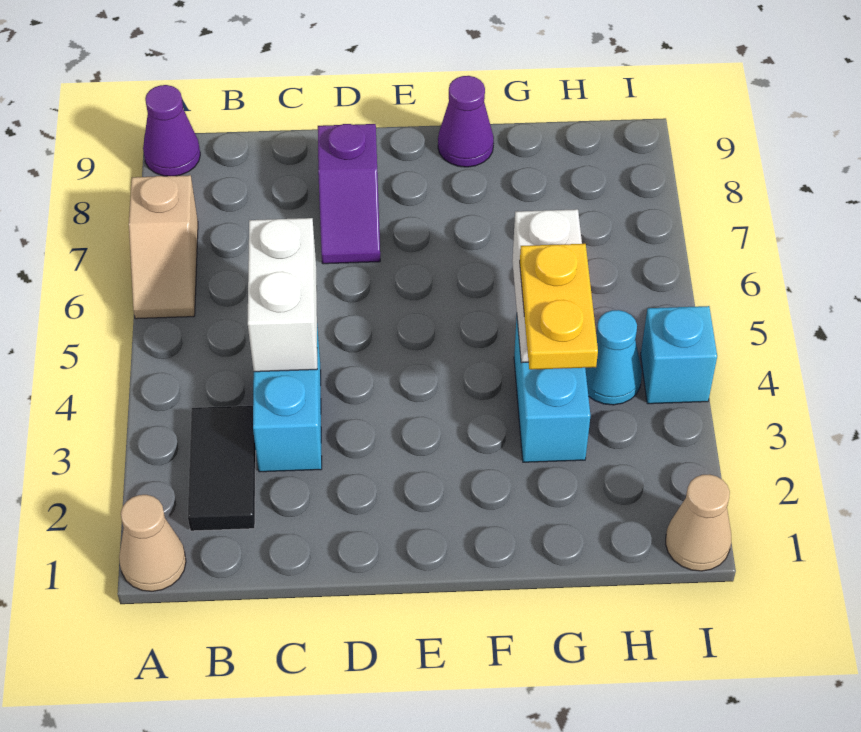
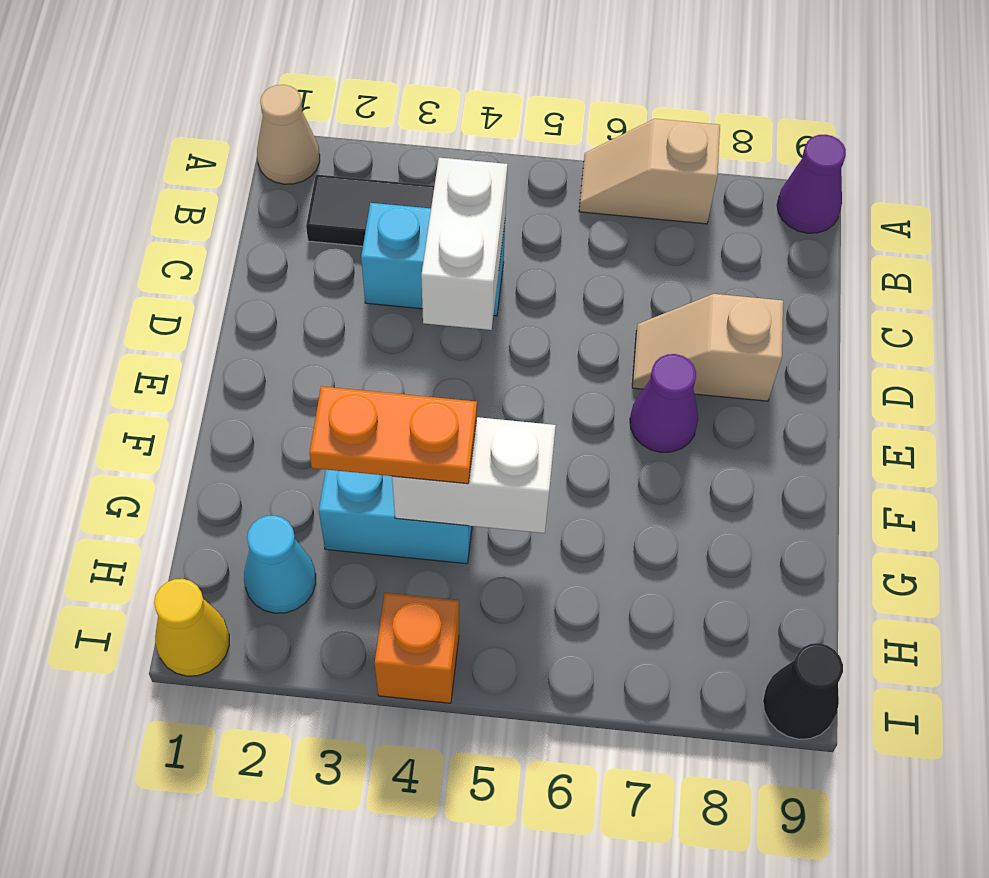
white 1x2 brick [248,218,317,372] -> white 1x2 brick turned to [421,158,508,330]
purple 1x2 slope [318,124,380,264] -> tan 1x2 slope [632,294,783,401]
purple 1x1 cone [438,76,494,167] -> purple 1x1 cone moved to [630,354,698,452]
yellow 1x2 plate [520,244,598,370] -> orange 1x2 plate [309,386,477,484]
cyan 1x1 cone [585,310,642,405] -> cyan 1x1 cone moved to [244,515,316,613]
tan 1x1 cone [666,474,731,571] -> yellow 1x1 cone [154,579,229,676]
cyan 1x1 brick [641,306,717,404] -> orange 1x1 brick [375,593,459,703]
none -> black 1x1 cone [763,643,843,739]

